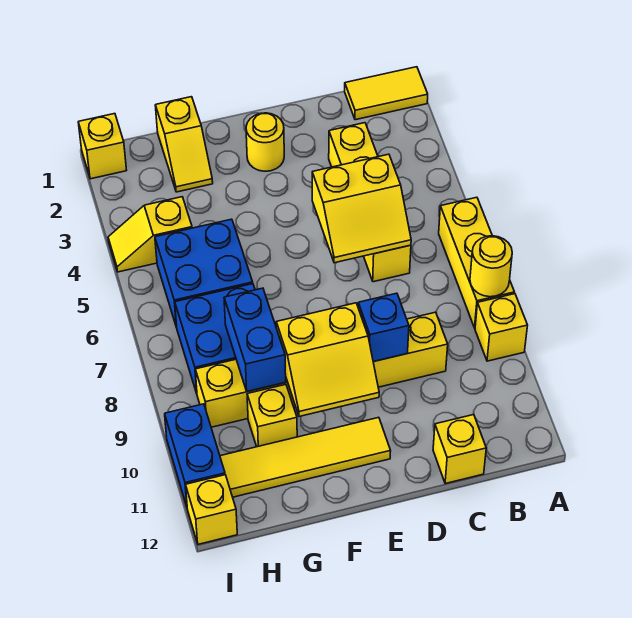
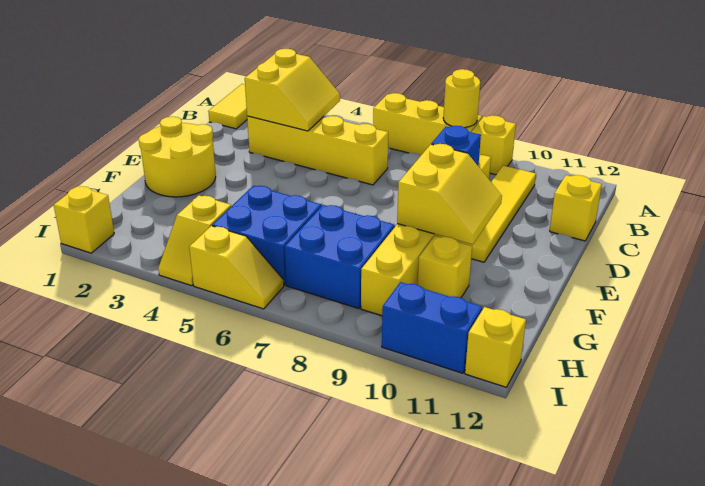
yellow 2x2 slope [312,154,411,263] -> yellow 2x2 slope moved to [245,49,340,131]
yellow 1x1 round brick [246,113,284,171] -> yellow 2x2 round brick [139,116,216,197]
yellow 1x4 tile [220,417,391,497] -> yellow 1x4 tile moved to [457,165,536,262]
yellow 1x2 slope [155,97,213,192] -> yellow 1x2 slope moved to [189,226,284,309]
blue 1x2 brick [224,288,286,392] -> none

